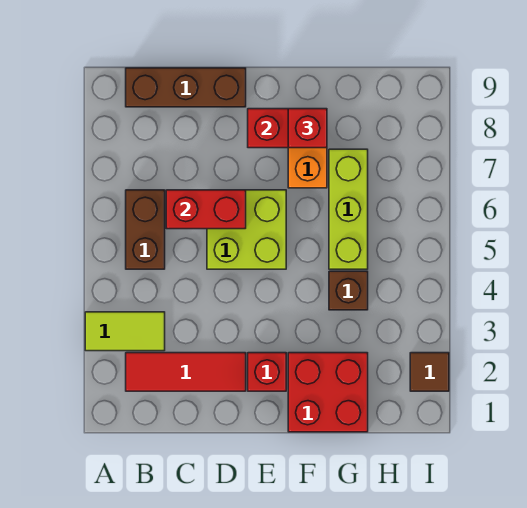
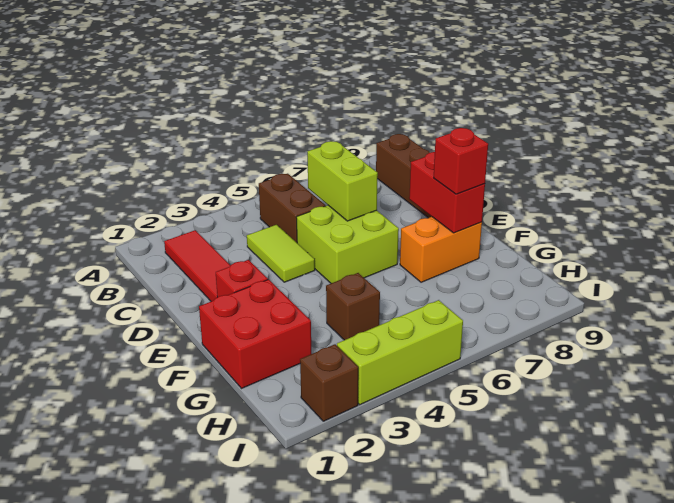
lime 1x2 tile [85,312,165,351] -> lime 1x2 tile moved to [247,225,315,282]
brown 1x2 brick [126,190,165,269] -> brown 1x2 brick turned to [259,174,325,243]
red 1x2 brick [166,190,246,229] -> lime 1x2 brick [307,141,378,221]
lime 1x3 brick [329,149,368,269] -> lime 1x3 brick moved to [337,300,463,405]
brown 1x1 tile [410,353,449,391] -> brown 1x1 brick [300,344,358,421]

